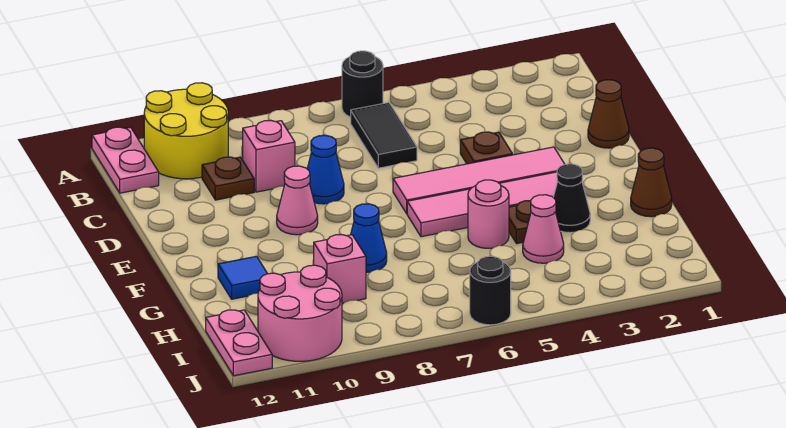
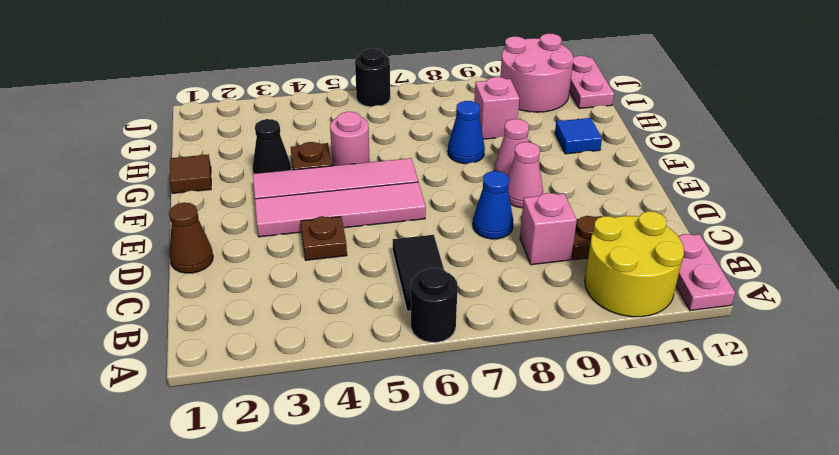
brown 1x1 cone [631,148,672,217] -> brown 1x1 tile [170,154,211,194]
pink 1x1 cone [523,195,564,263] -> pink 1x1 cone moved to [494,119,529,176]

